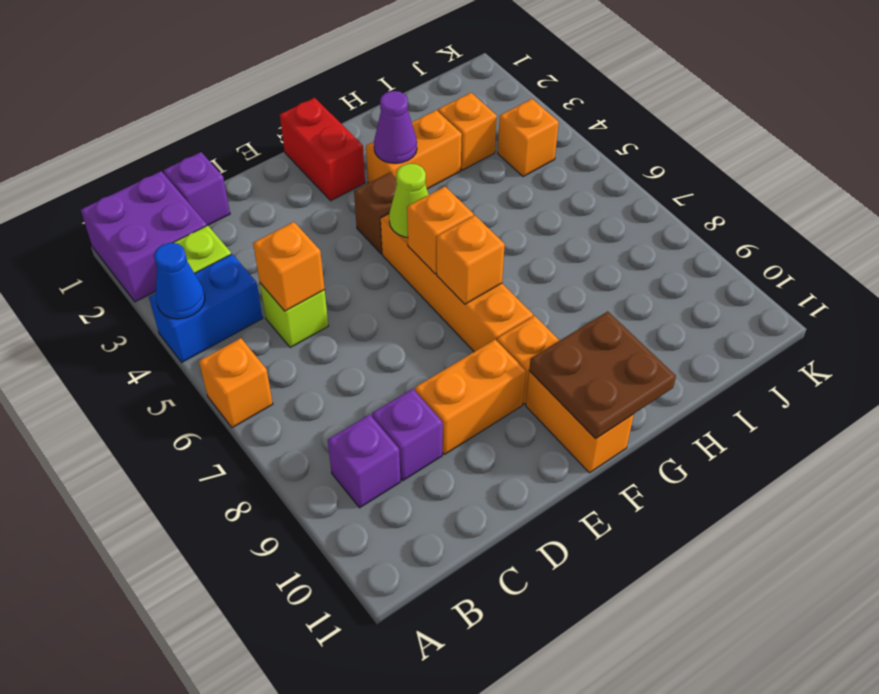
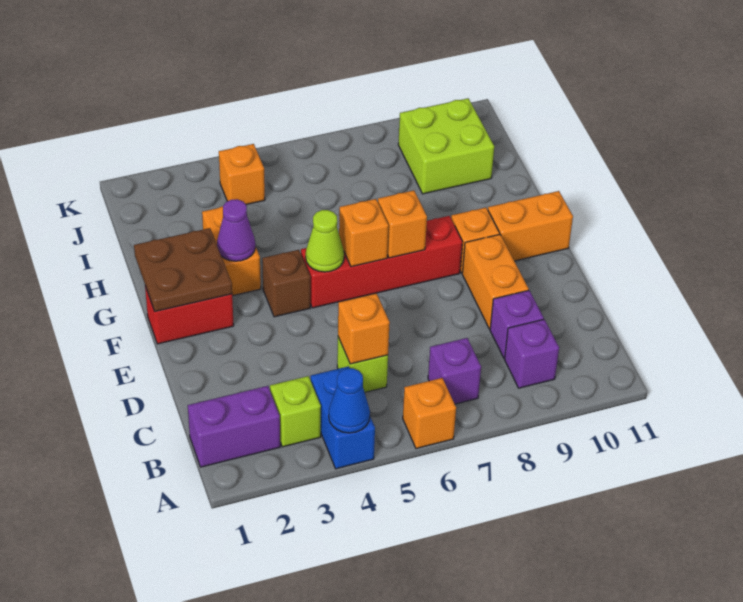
purple 2x2 brick [81,171,207,302] -> purple 1x2 brick [188,386,280,467]
purple 1x1 brick [163,152,230,225] -> purple 1x1 brick moved to [428,338,481,404]
orange 1x4 brick [381,214,533,352] -> red 1x4 brick [301,216,462,308]
brown 2x2 plate [529,311,676,438] -> brown 2x2 plate moved to [134,228,232,312]
orange 1x1 brick [438,93,497,170] -> none
none -> lime 2x2 brick [398,98,494,194]

